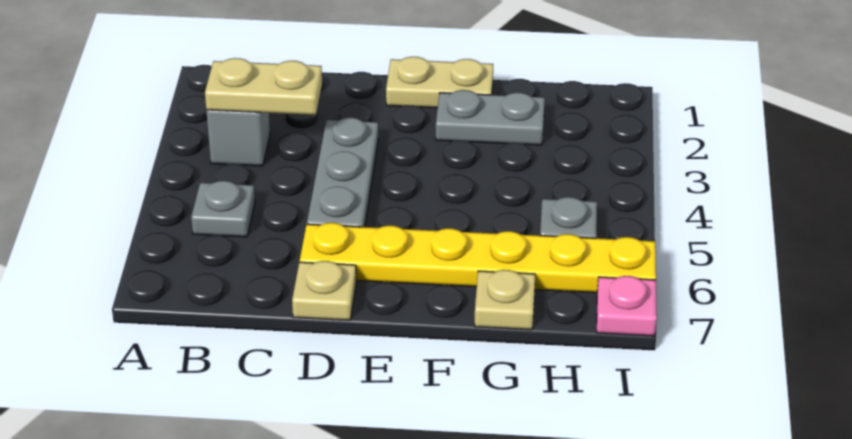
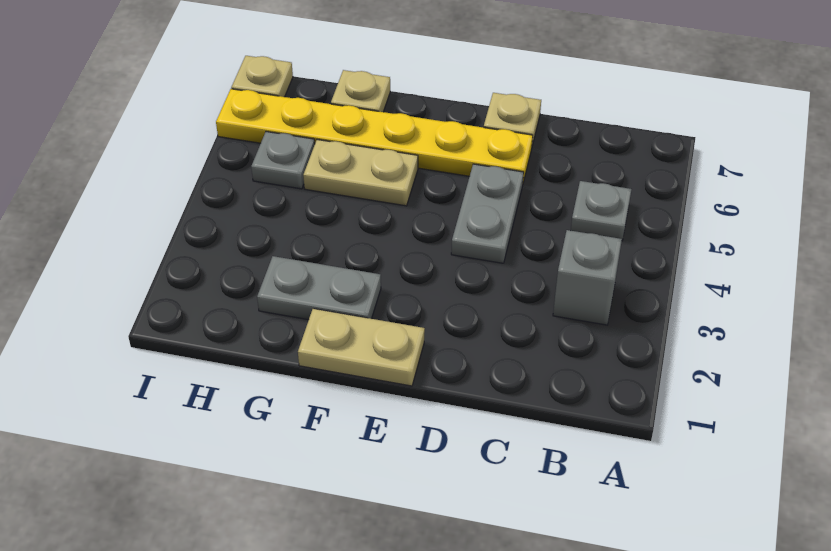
tan 1x2 plate [205,58,322,115] -> tan 1x2 plate moved to [303,140,418,206]
grey 1x3 plate [307,117,378,227] -> grey 1x2 plate [451,164,524,263]
pink 1x1 plate [597,276,657,336] -> tan 1x1 plate [231,56,293,97]

